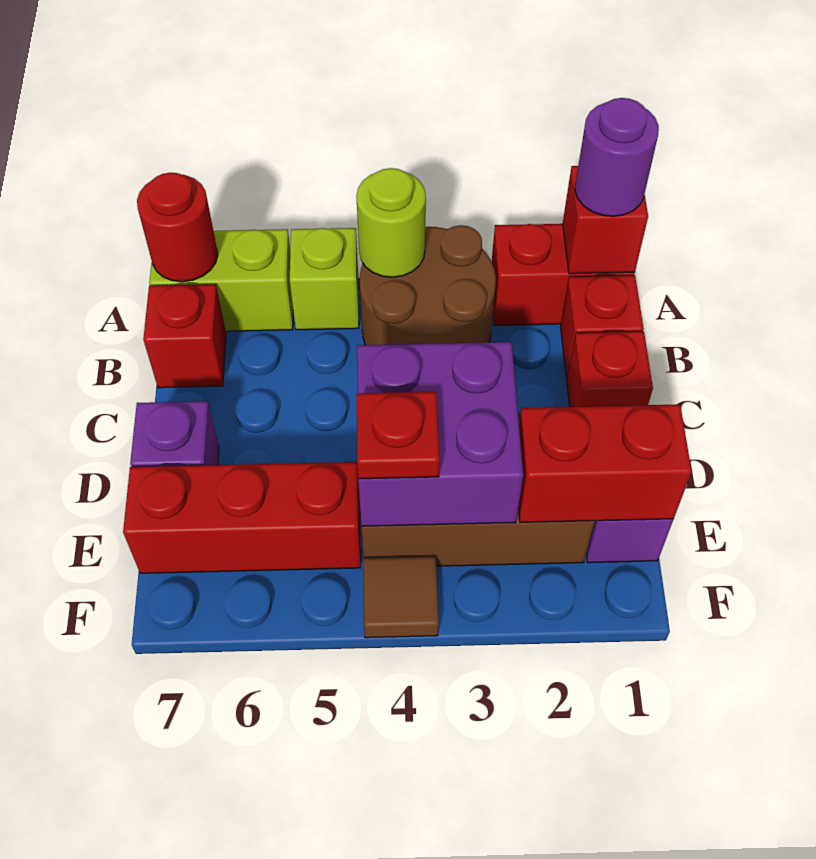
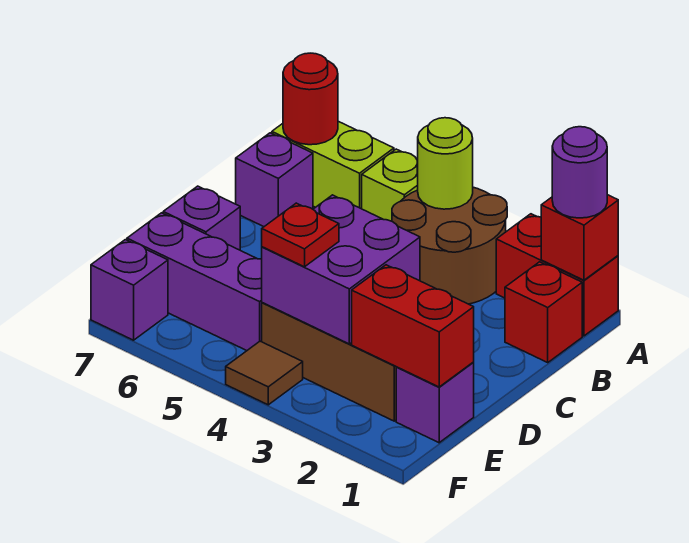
red 1x1 brick [143,284,226,388] -> purple 1x1 brick [236,133,313,227]
red 1x1 brick [567,332,653,407] -> none
red 1x3 brick [123,462,361,573] -> purple 1x3 brick [127,213,262,351]
none -> purple 1x1 brick [91,240,168,340]

